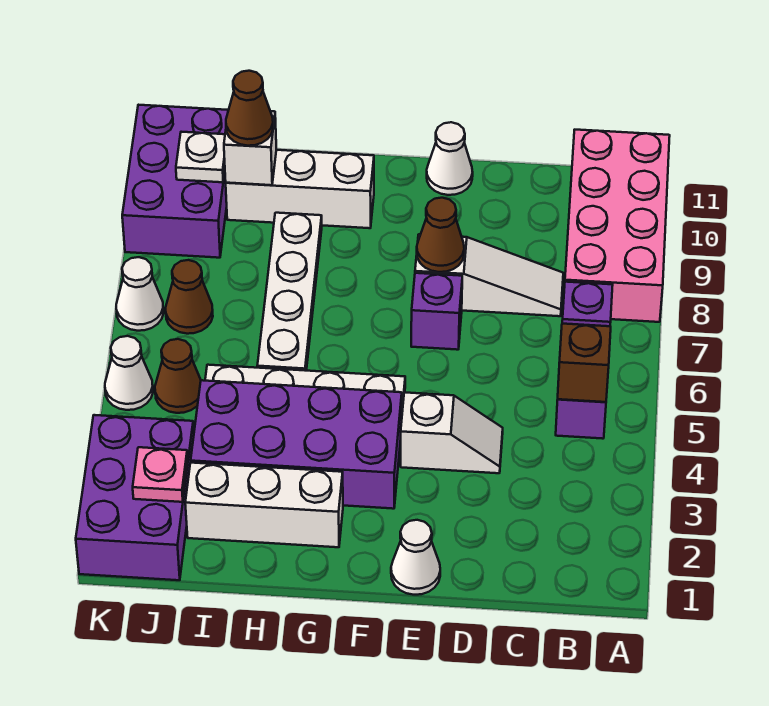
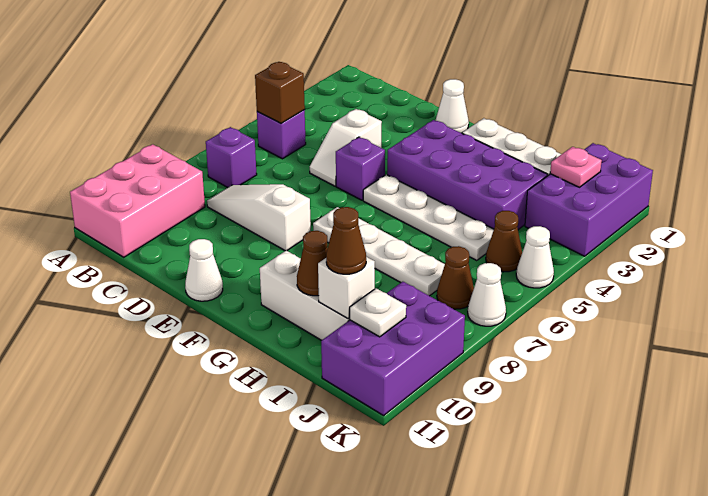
pink 2x4 brick [565,130,670,322] -> pink 2x3 brick [70,144,205,257]
white 1x2 slope [401,392,503,473] -> white 1x2 slope turned to [310,109,382,186]
purple 1x1 brick [411,273,462,350] -> purple 1x1 brick moved to [336,137,385,200]
brown 1x1 cone [417,198,464,272] -> brown 1x1 cone moved to [297,231,328,296]
white 1x4 plate [257,213,322,371] -> white 1x4 plate turned to [313,207,445,296]

